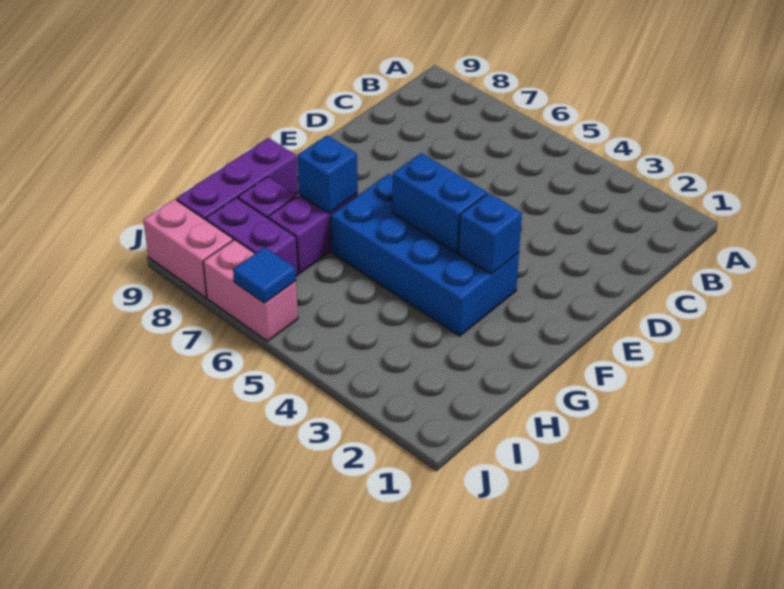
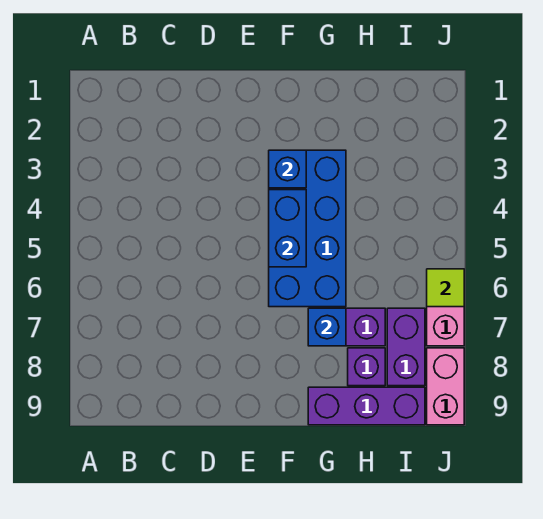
blue 1x1 tile [233,247,296,303] -> lime 1x1 tile [427,269,464,307]

